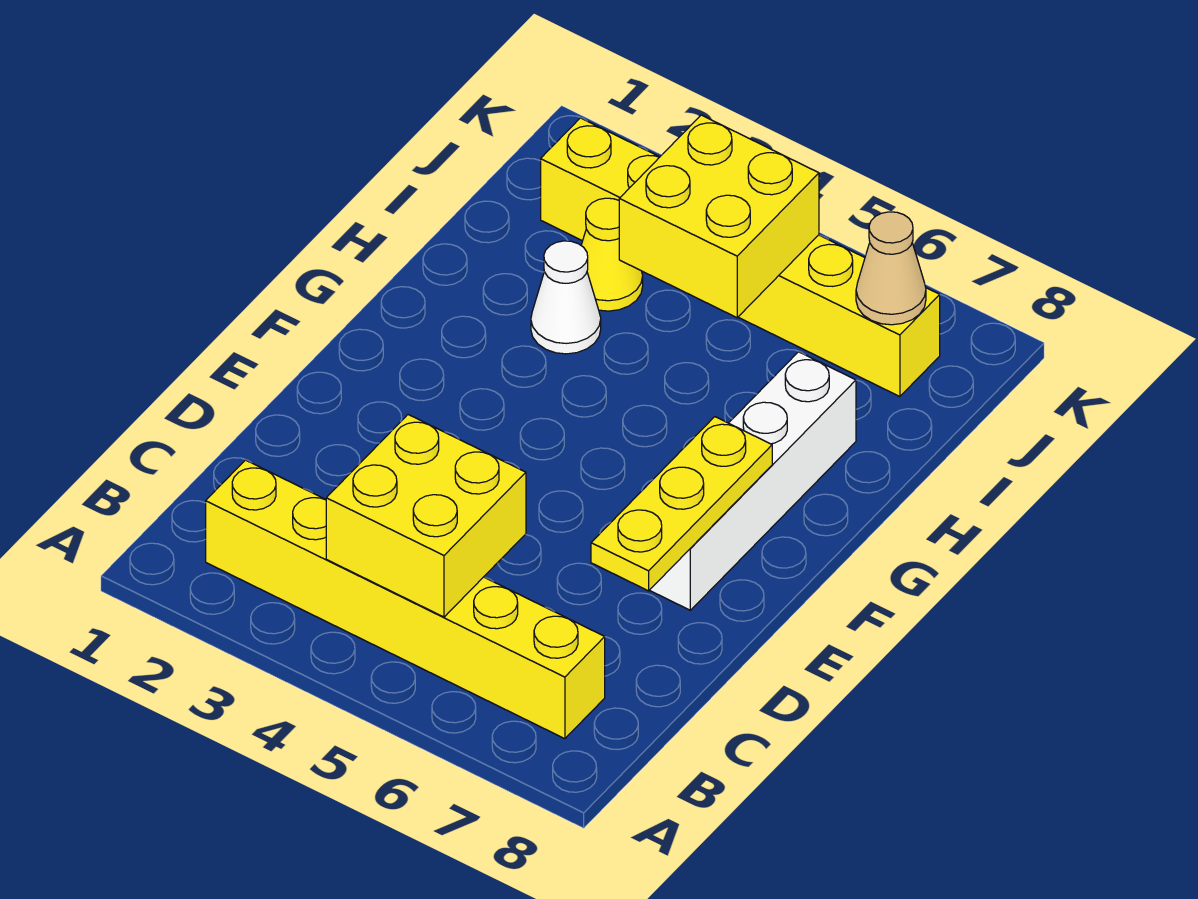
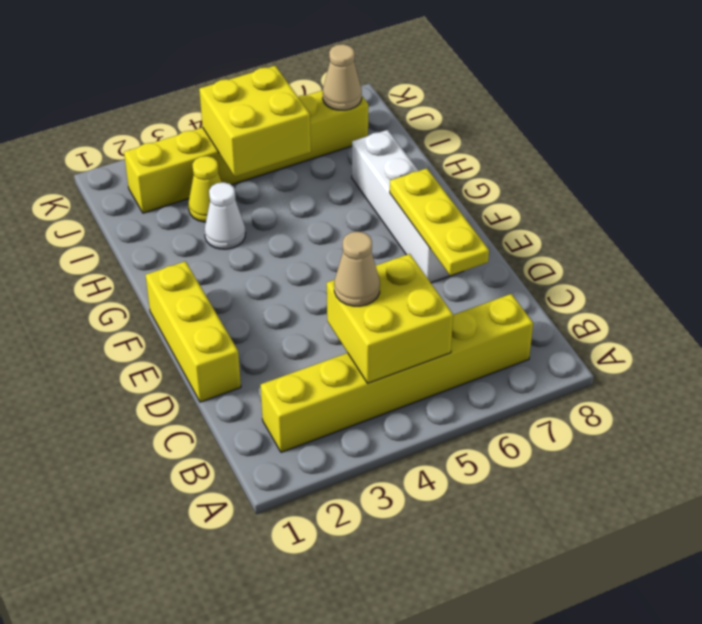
none -> tan 1x1 cone [334,232,380,306]
none -> yellow 1x3 brick [146,261,241,402]

